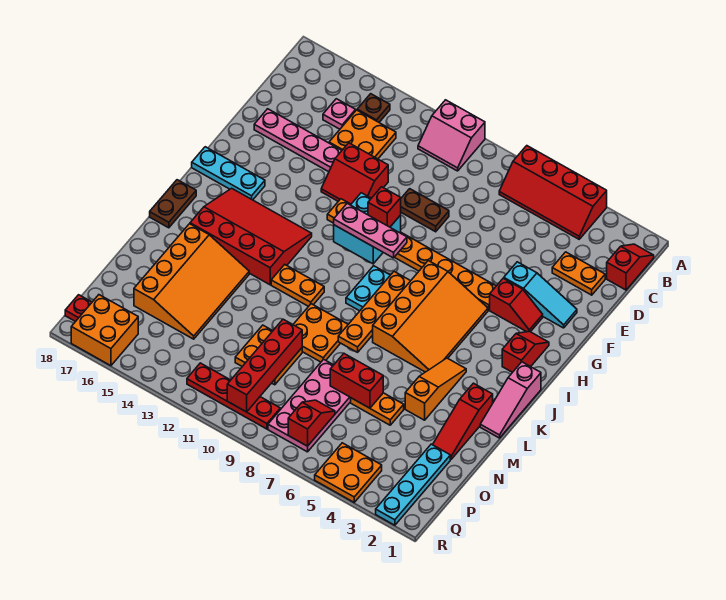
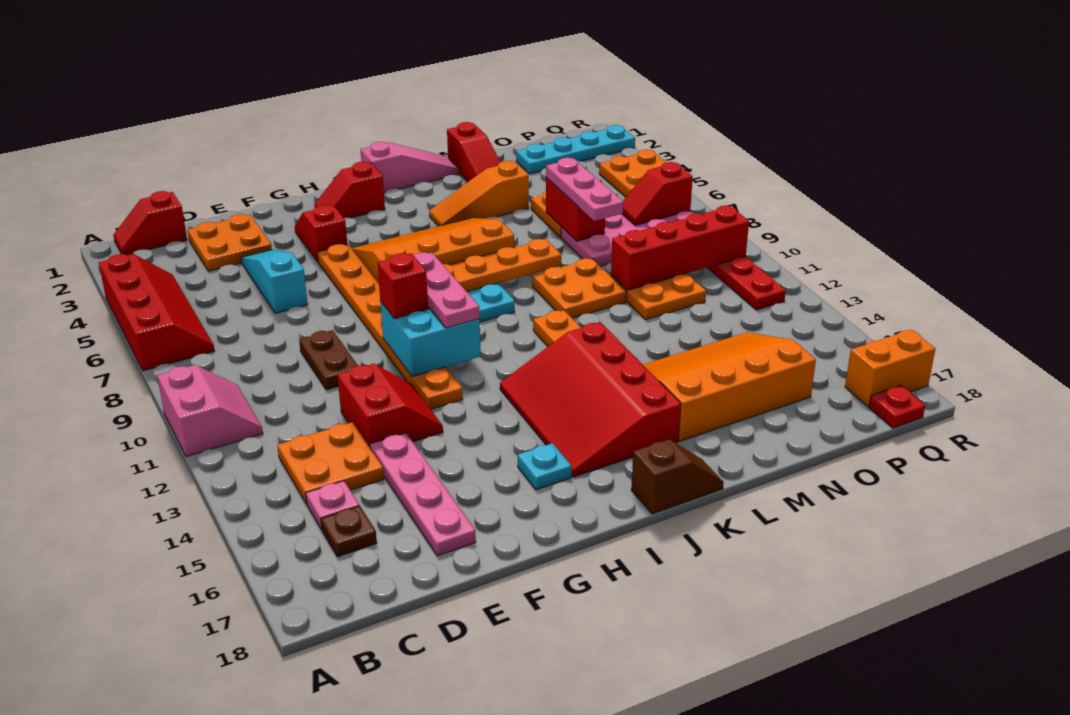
brown 1x1 plate [357,94,390,122] -> brown 1x1 plate moved to [321,506,377,557]
orange 1x2 plate [552,252,605,295] -> orange 2x2 plate [188,214,272,271]
cyan 1x3 slope [504,262,577,328] -> cyan 1x3 slope moved to [241,250,308,313]
cyan 1x3 plate [192,147,265,200] -> cyan 1x1 plate [518,443,571,490]
brown 1x2 plate [150,180,196,228] -> brown 1x2 slope [631,439,724,514]
red 1x3 slope [433,383,493,459] -> red 1x3 slope turned to [447,122,501,182]
none -> pink 1x3 plate [546,158,623,221]
orange 2x2 brick [71,295,138,366] -> orange 1x2 brick [845,330,935,407]

